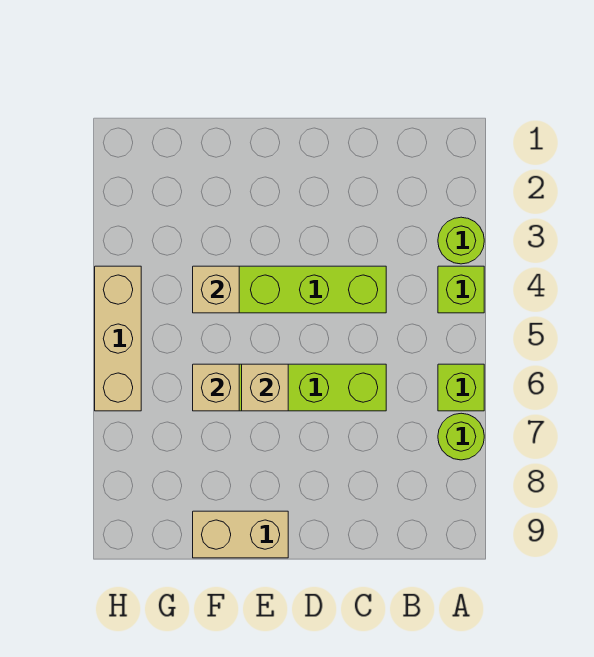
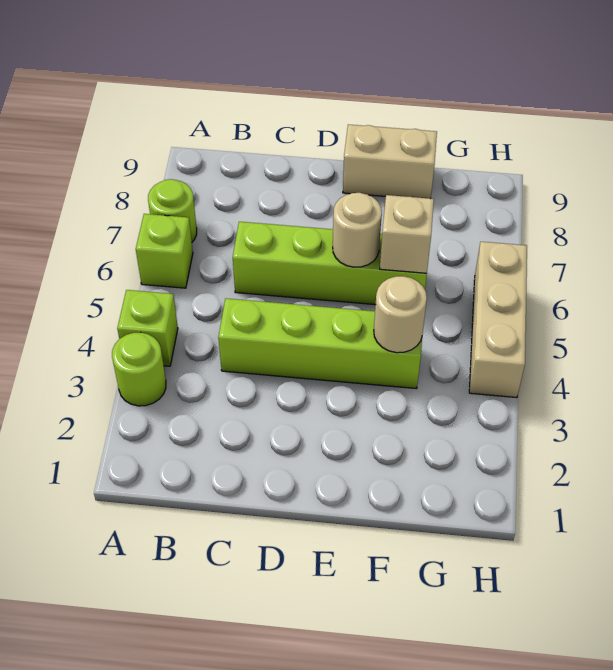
tan 1x1 brick [242,364,288,411] -> tan 1x1 round brick [333,193,382,267]
tan 1x1 brick [193,266,239,313] -> tan 1x1 round brick [374,276,427,353]

